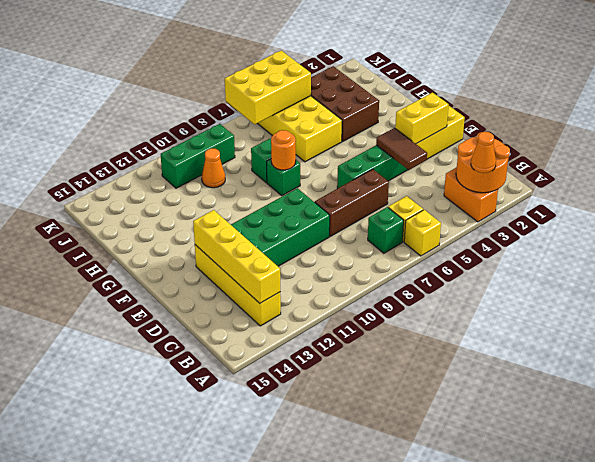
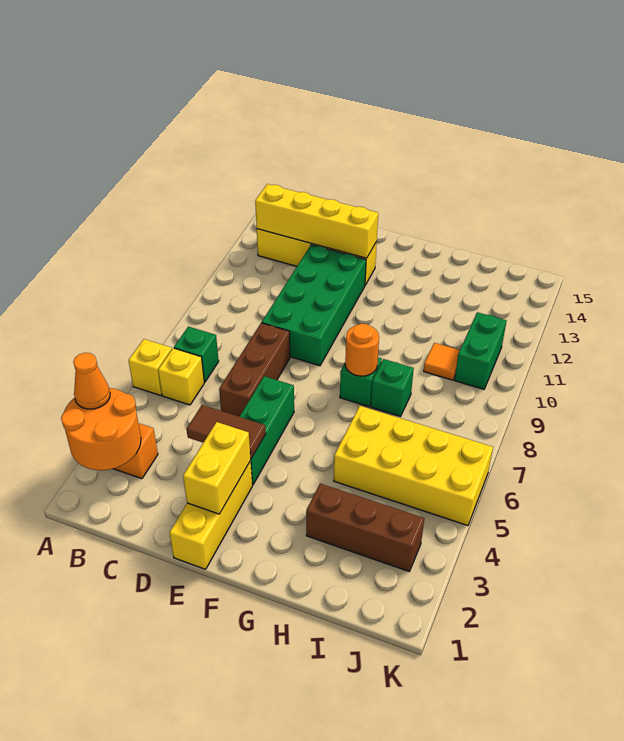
brown 2x3 brick [311,66,379,142] -> brown 1x3 brick [306,484,424,571]
orange 1x1 cone [202,148,225,188] -> orange 1x1 tile [424,343,460,380]
yellow 2x3 brick [225,50,311,124] -> none
green 1x3 brick [160,124,235,188] -> green 1x2 brick [455,312,506,389]

